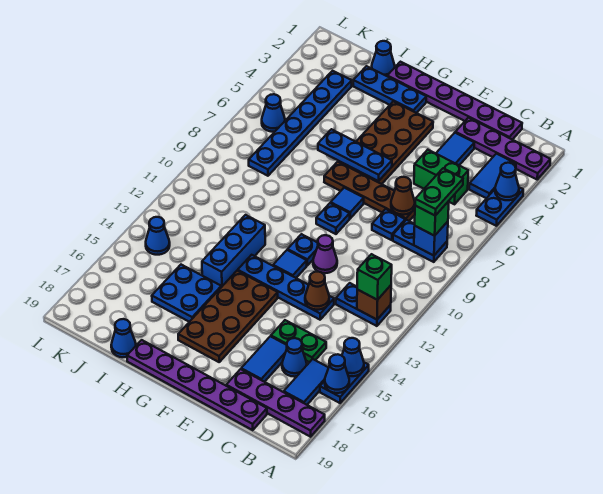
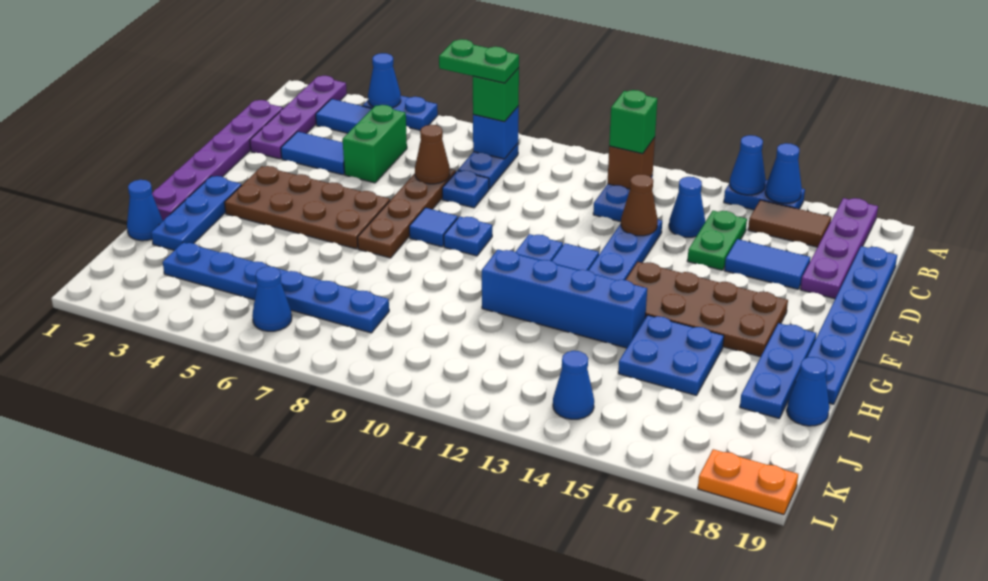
blue 1x2 tile [284,359,329,405] -> brown 1x2 tile [748,200,831,247]
blue 1x1 cone [282,338,307,377] -> blue 1x1 cone moved to [669,177,705,237]
purple 1x6 plate [127,340,267,430] -> blue 1x6 plate [795,246,897,404]
purple 1x1 cone [313,235,337,273] -> none
blue 1x3 plate [318,129,392,181] -> blue 1x3 plate moved to [740,323,816,418]
blue 1x3 brick [202,215,265,287] -> blue 1x4 brick [482,250,647,348]
none -> orange 1x2 plate [698,449,798,515]

